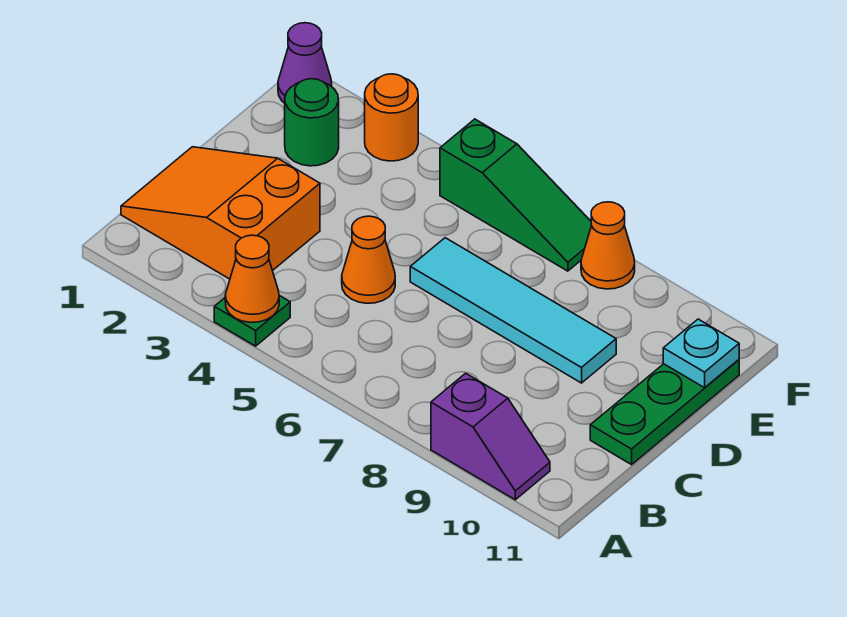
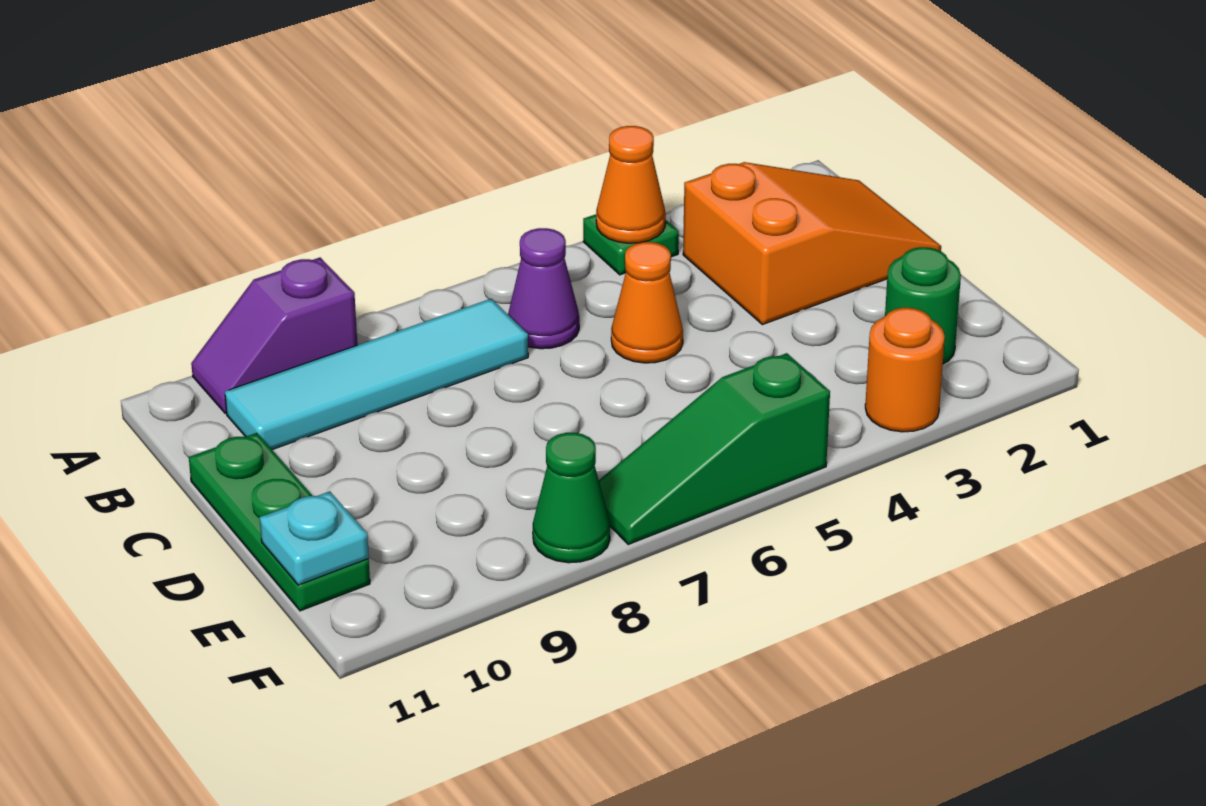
cyan 1x4 tile [410,238,616,383] -> cyan 1x4 tile moved to [225,299,528,450]
purple 1x1 cone [278,23,332,103] -> purple 1x1 cone moved to [508,228,579,349]
orange 1x1 cone [581,202,635,289] -> green 1x1 cone [533,433,610,563]

